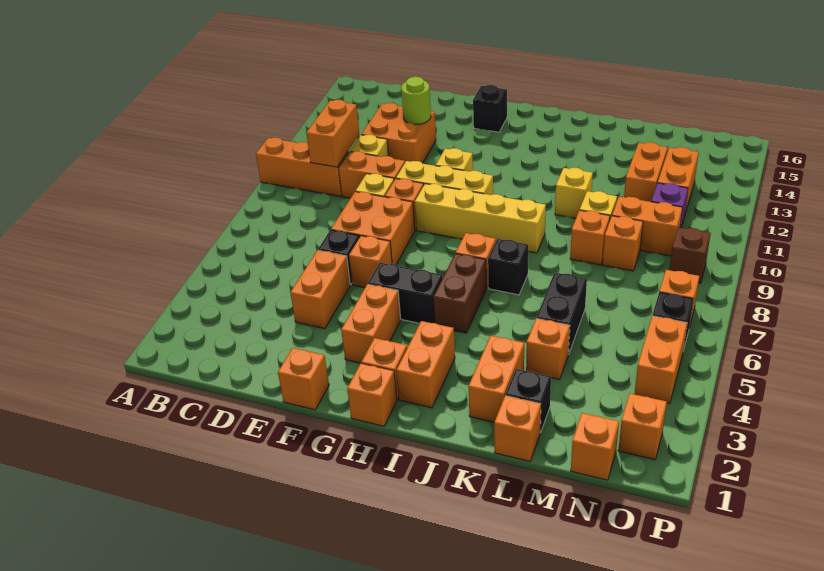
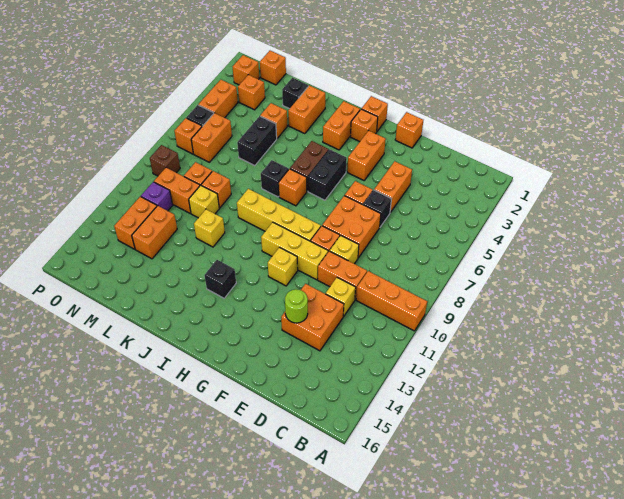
orange 1x2 brick [306,100,359,167] -> orange 1x2 brick moved to [191,113,232,162]
black 1x2 brick [368,263,443,323] -> black 1x2 brick turned to [308,149,347,200]
black 1x1 brick [473,85,507,132] -> black 1x1 brick moved to [205,260,236,298]
orange 1x1 brick [494,396,541,461] -> orange 1x1 brick moved to [238,75,265,110]

